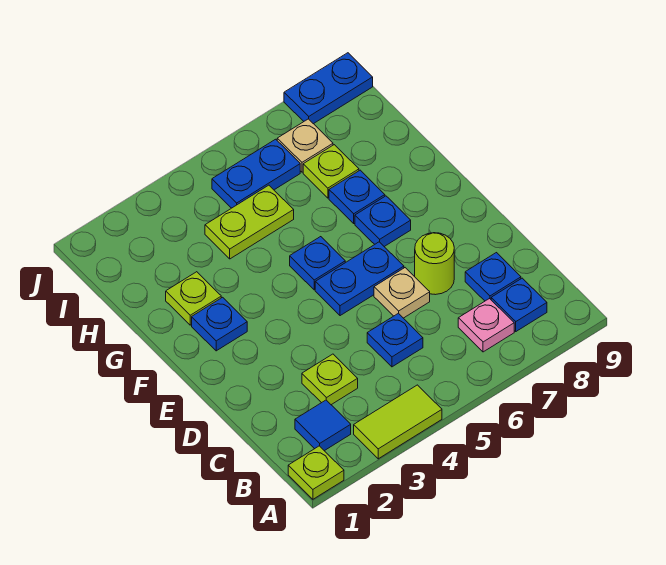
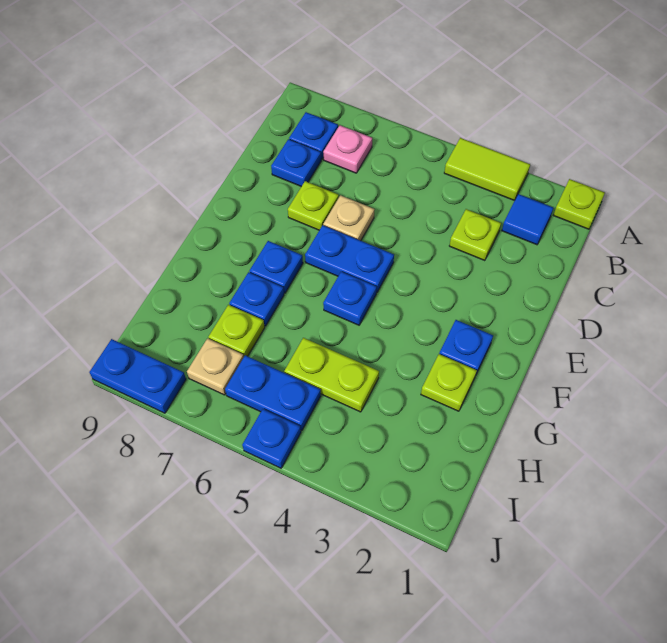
blue 1x1 plate [367,313,423,367] -> blue 1x1 plate moved to [242,409,301,468]
lime 1x1 round brick [415,233,454,295] -> lime 1x1 plate [288,181,339,230]

